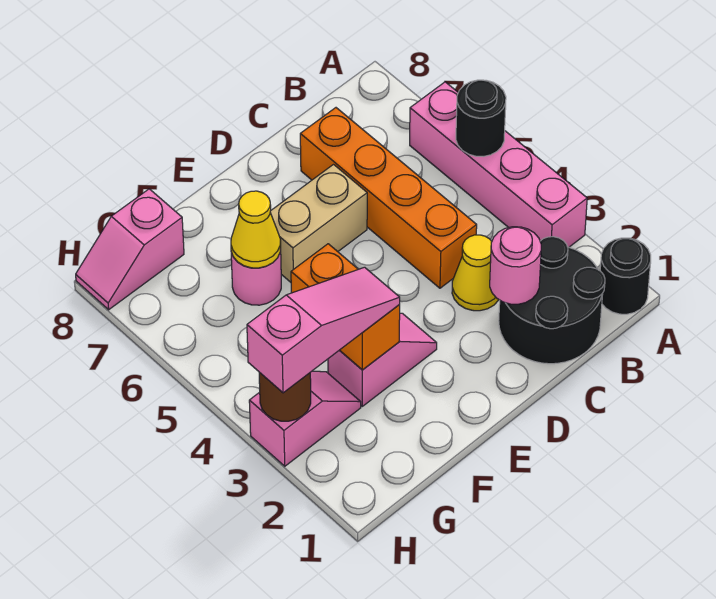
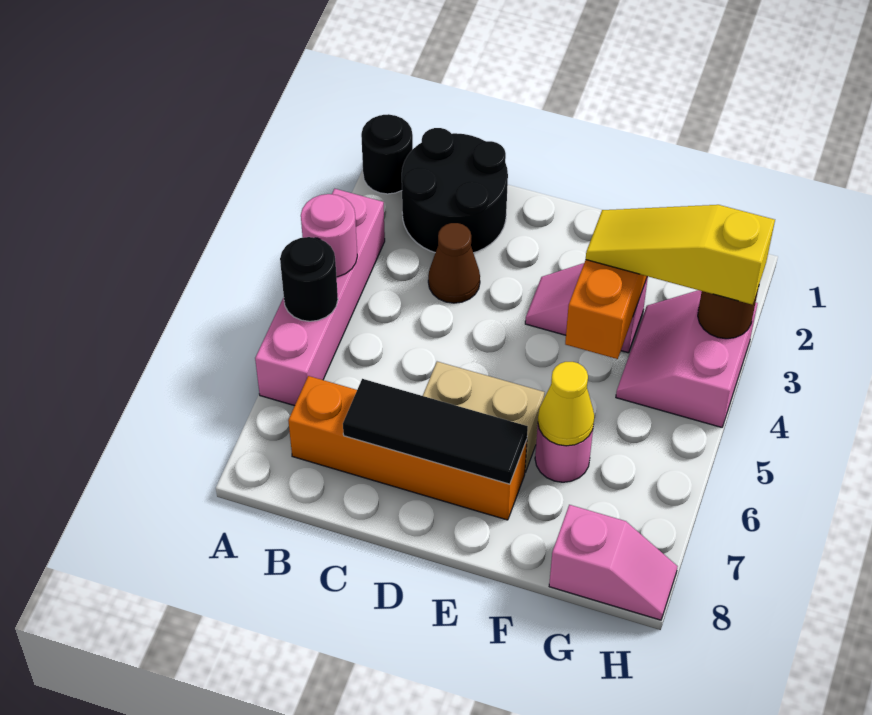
pink 1x1 round brick [490,227,541,304] -> pink 1x1 round brick moved to [301,194,357,277]
yellow 1x1 cone [452,235,499,311] -> brown 1x1 cone [428,223,480,303]
orange 1x4 brick [300,108,477,288] -> orange 1x4 brick turned to [288,376,527,520]
none -> black 1x3 tile [343,379,528,484]
pink 1x3 slope [247,267,400,393] -> yellow 1x3 slope [586,205,775,305]
pink 1x2 slope [249,371,361,466] -> pink 2x2 slope [616,290,758,427]

